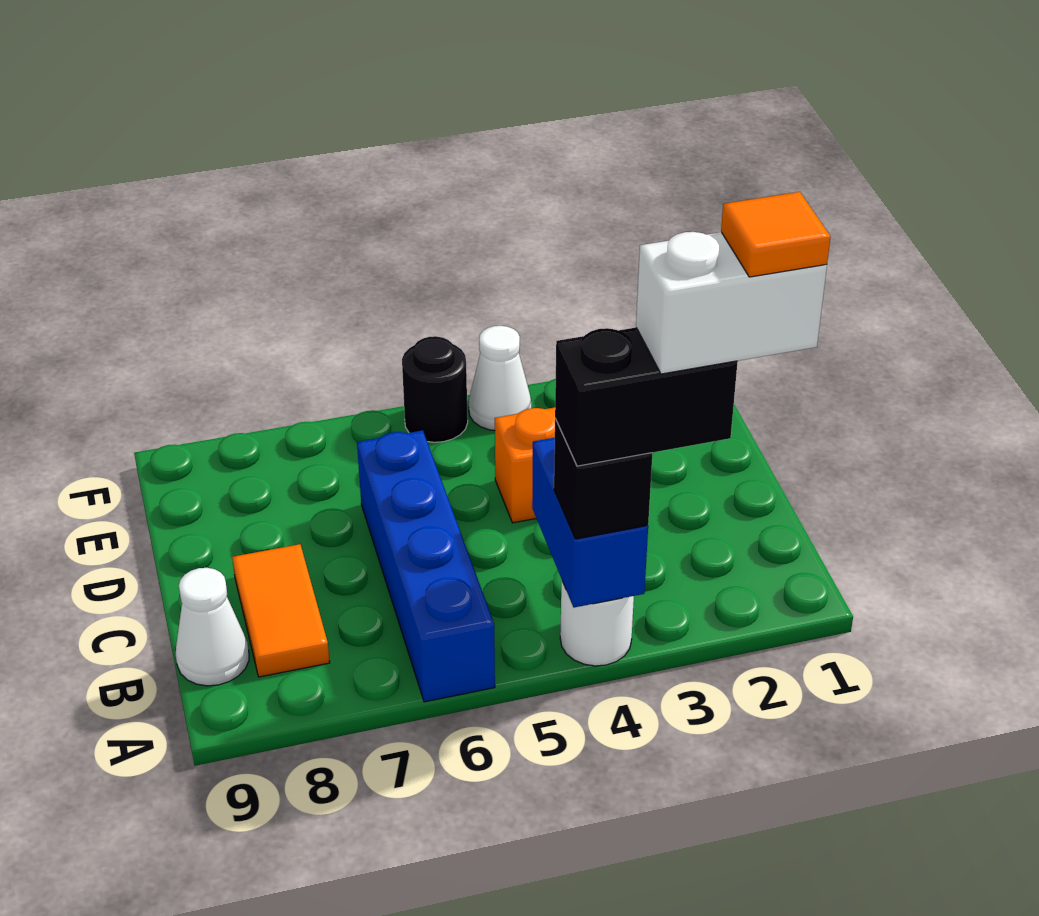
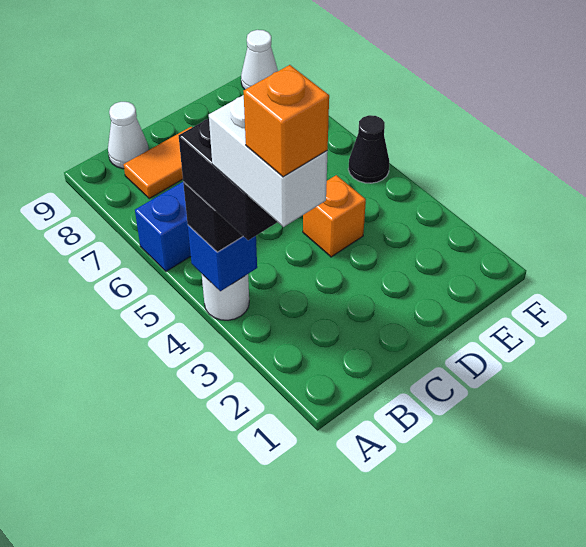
orange 1x1 tile [721,192,831,277] -> orange 1x1 brick [244,65,329,177]
blue 1x2 brick [532,438,648,607] -> blue 1x1 brick [188,225,257,291]
white 1x1 cone [469,326,531,431] -> white 1x1 cone moved to [241,30,278,89]
black 1x1 round brick [402,336,468,442] -> black 1x1 cone [348,115,389,183]

